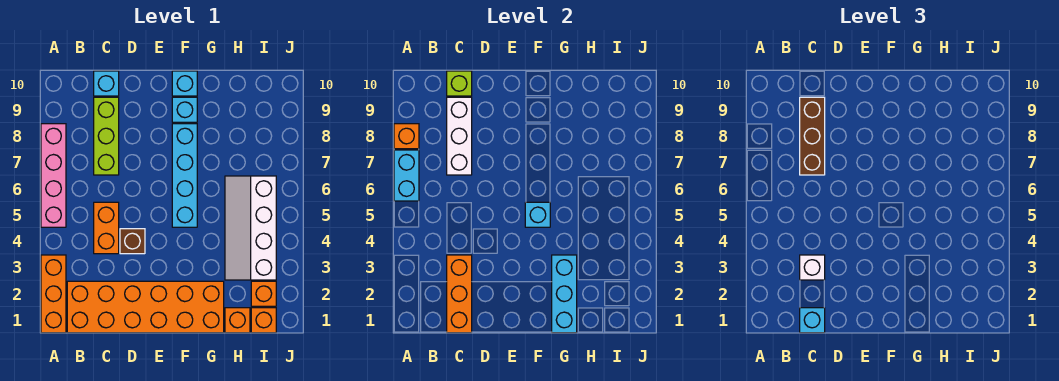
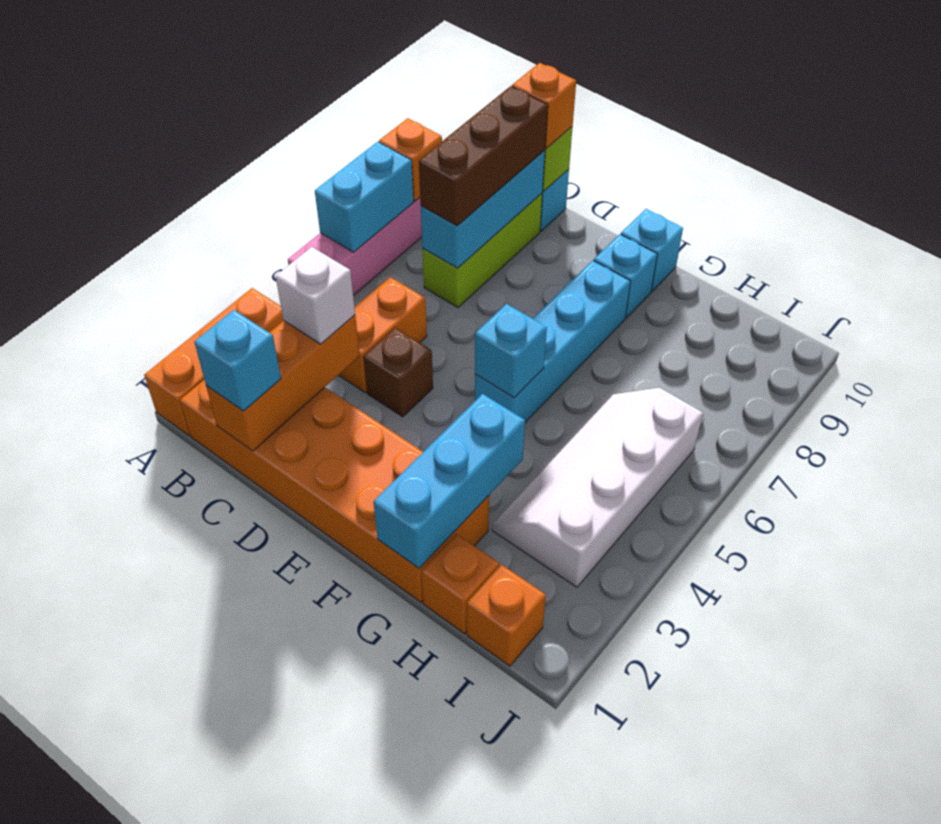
white 1x3 brick [447,97,472,175] -> cyan 1x3 brick [421,150,545,268]
orange 1x1 brick [251,281,276,306] -> orange 1x1 brick moved to [512,63,576,149]

